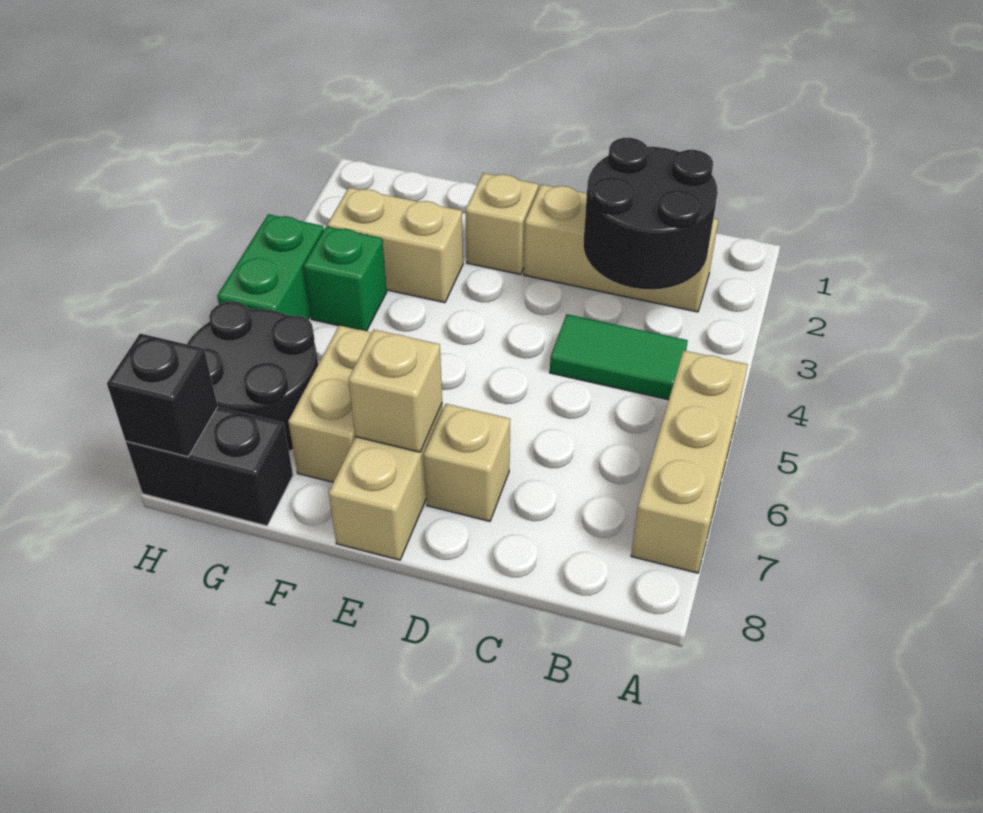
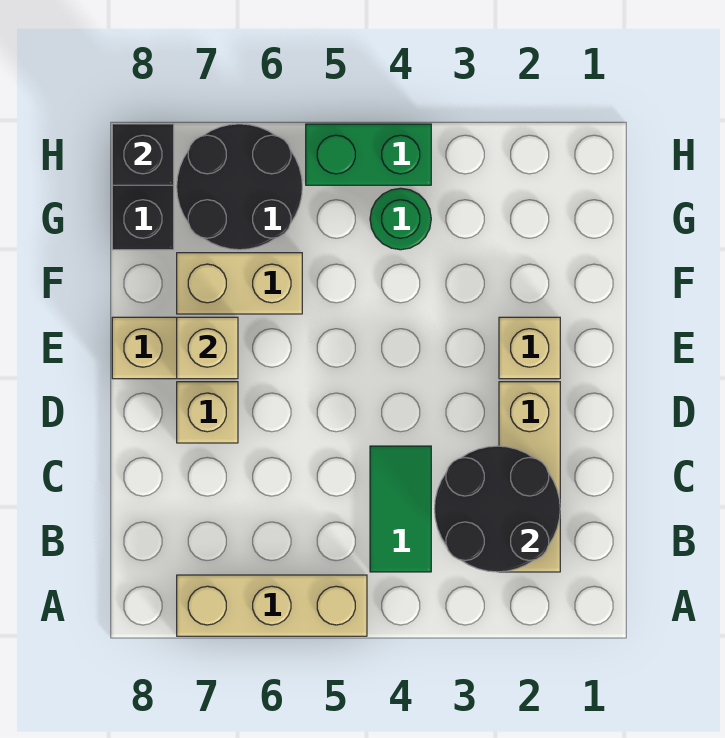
tan 1x2 brick [327,188,463,303] -> none
green 1x1 brick [304,226,387,331] -> green 1x1 round brick [370,188,431,250]

